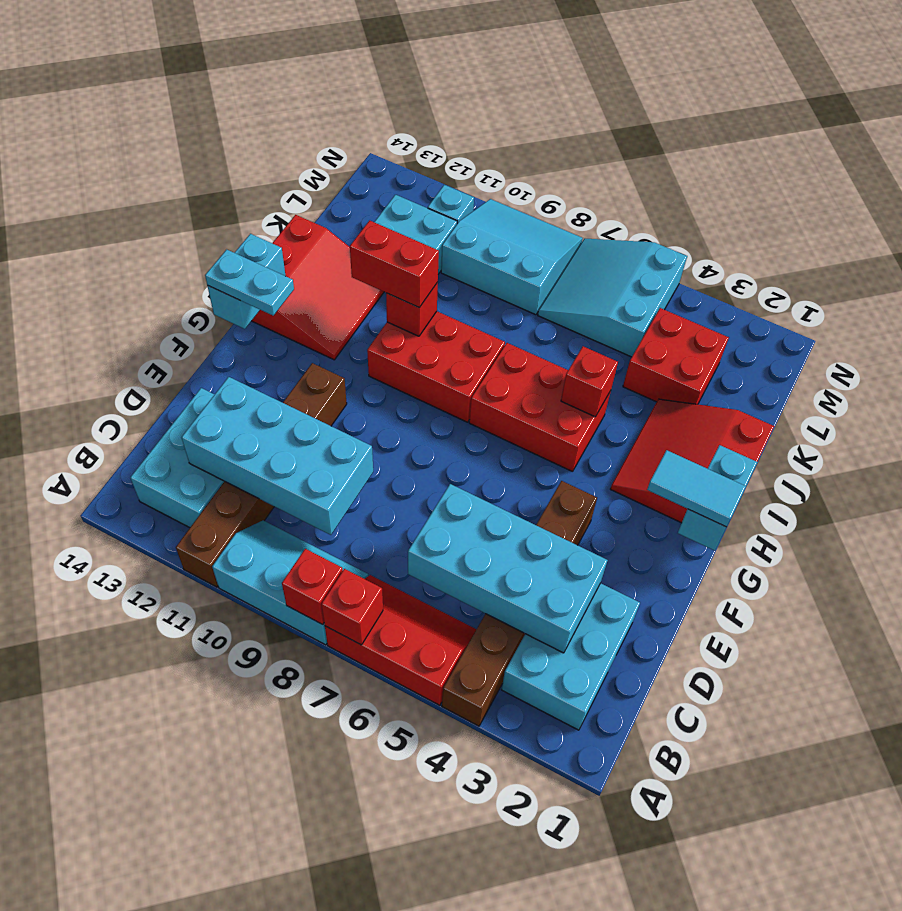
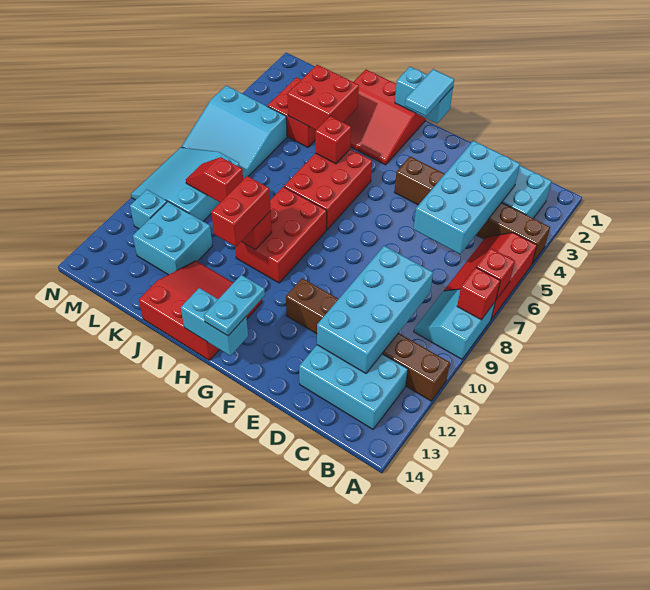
cyan 2x3 slope [212,520,369,645] -> cyan 2x2 slope [414,289,495,359]
none -> red 2x2 brick [287,65,359,130]
none -> red 1x2 slope [186,157,243,202]

